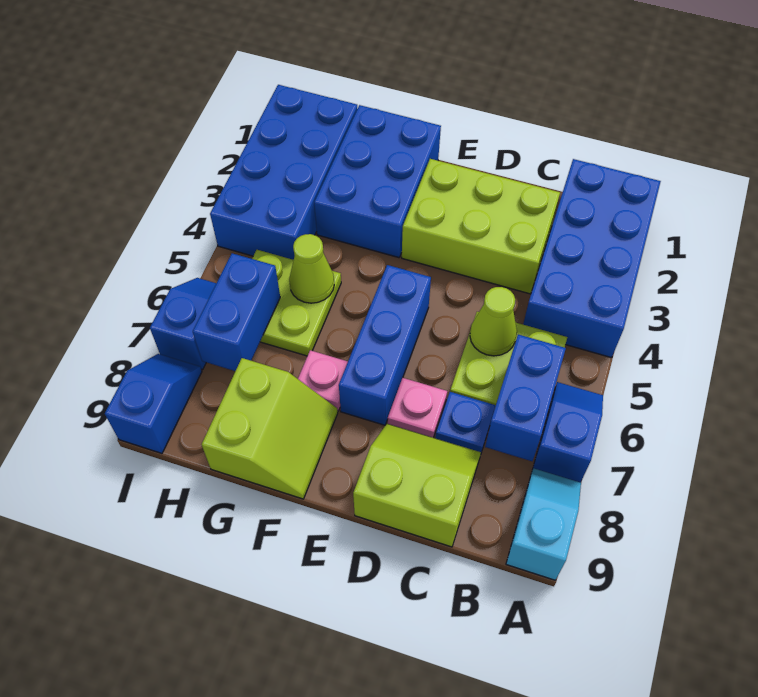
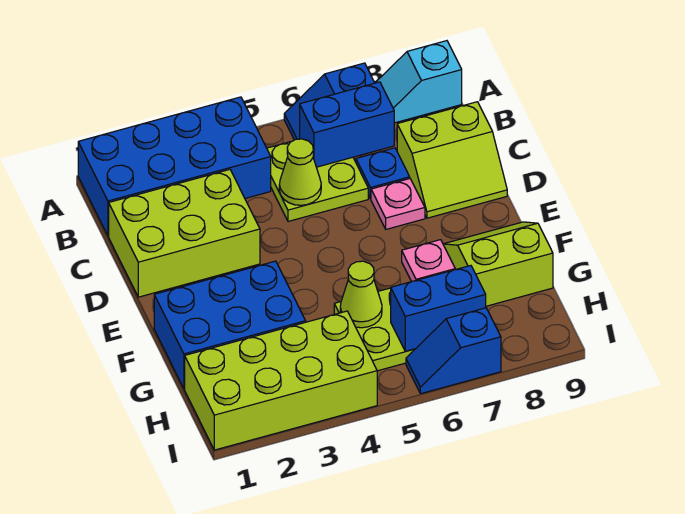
lime 2x3 brick [402,159,560,294] -> lime 2x3 brick turned to [109,170,260,297]
lime 2x2 slope [353,424,481,547] -> lime 2x2 slope turned to [397,102,507,218]
blue 1x3 brick [339,265,431,425] -> none
blue 2x4 brick [210,85,357,260] -> lime 2x4 brick [185,311,377,450]
blue 1x2 slope [105,354,202,453] -> none

